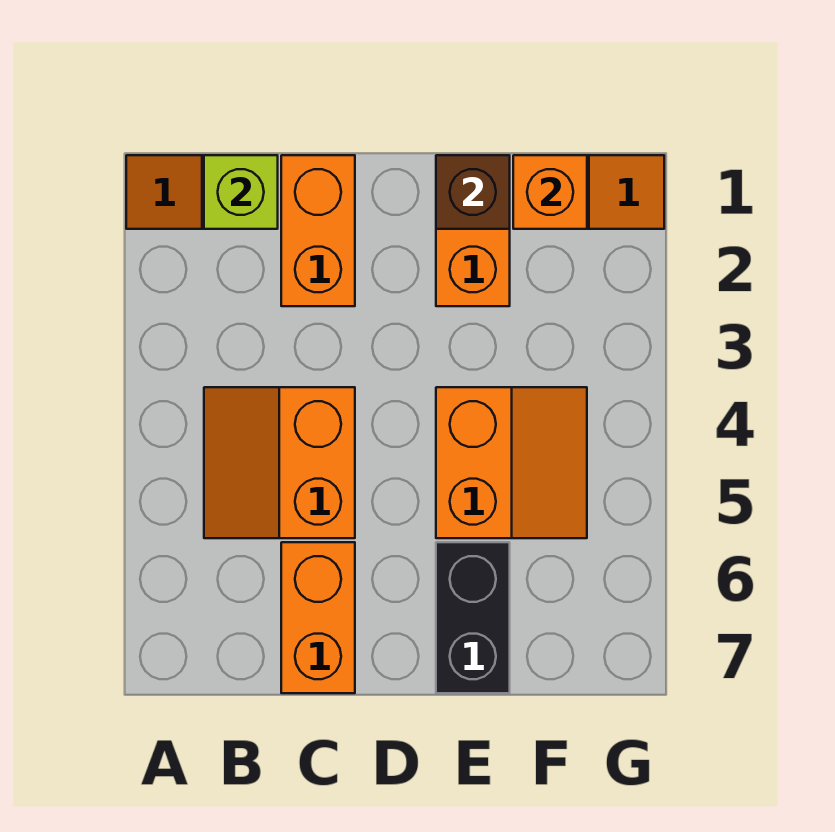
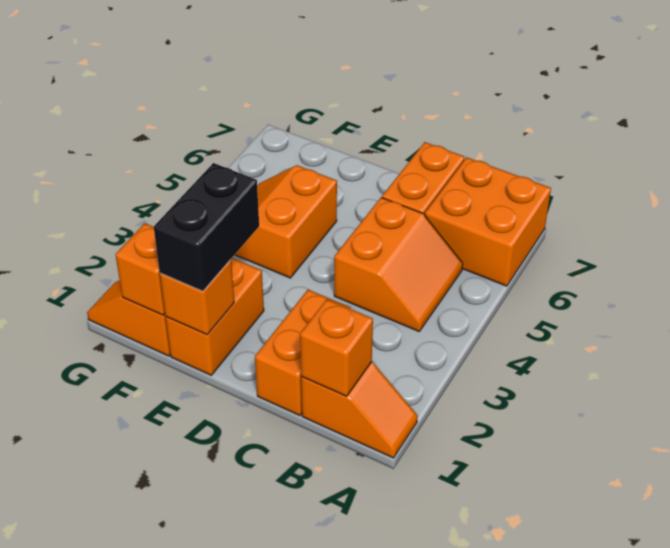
none -> orange 2x2 brick [425,157,551,286]
lime 1x1 brick [204,155,278,229] -> orange 1x1 brick [300,299,373,396]
brown 1x1 brick [436,155,510,229] -> orange 1x1 brick [160,259,234,335]
black 1x2 brick [436,542,510,693] -> black 1x2 brick moved to [154,163,259,291]

